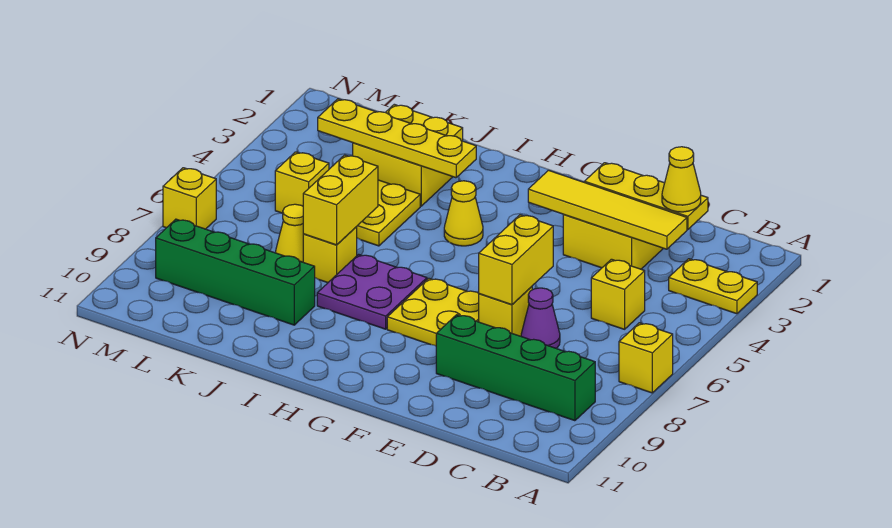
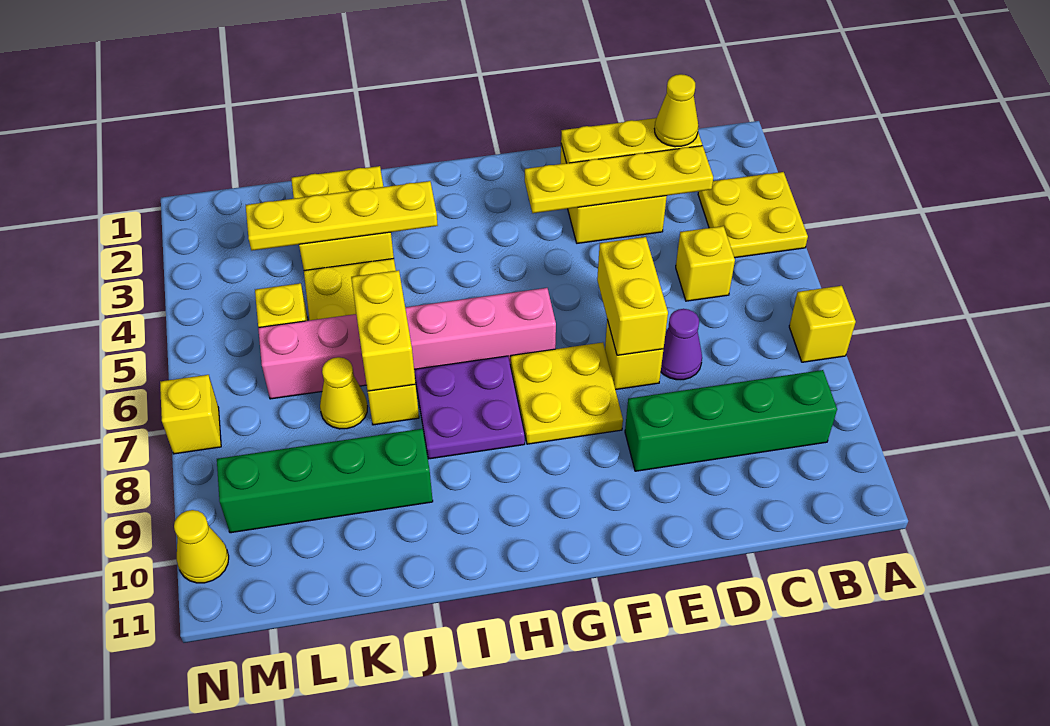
yellow 1x2 plate [669,259,757,314] -> yellow 2x2 plate [698,172,808,258]
yellow 1x4 tile [528,170,687,249] -> yellow 1x4 plate [525,146,713,213]
none -> pink 1x6 brick [258,288,556,399]
yellow 1x1 cone [444,181,483,246] -> yellow 1x1 cone moved to [174,510,229,583]

